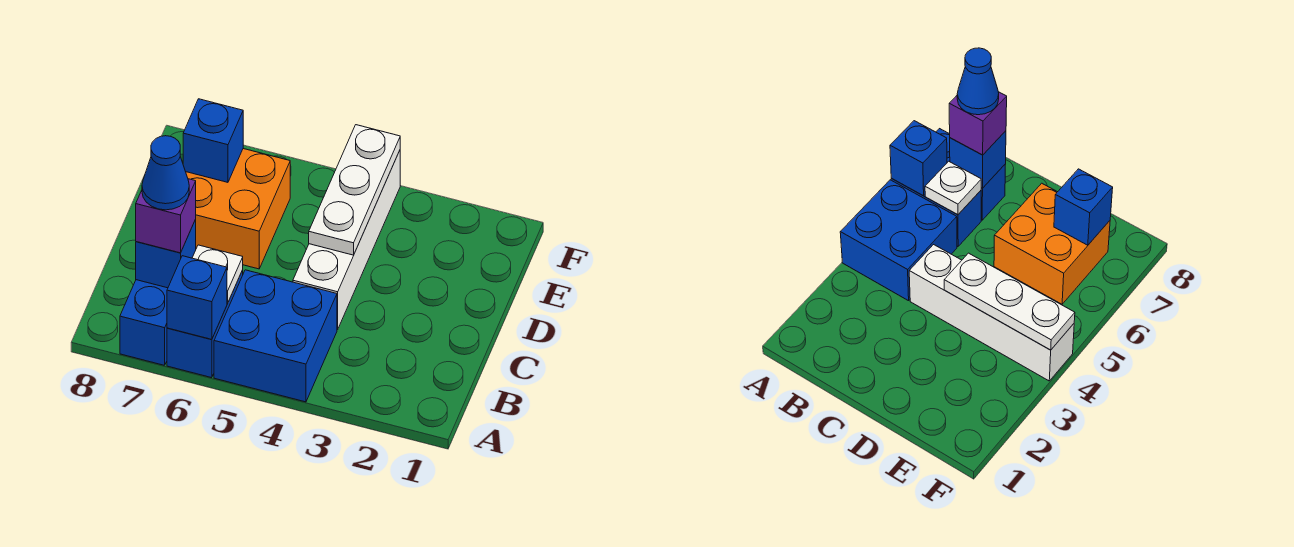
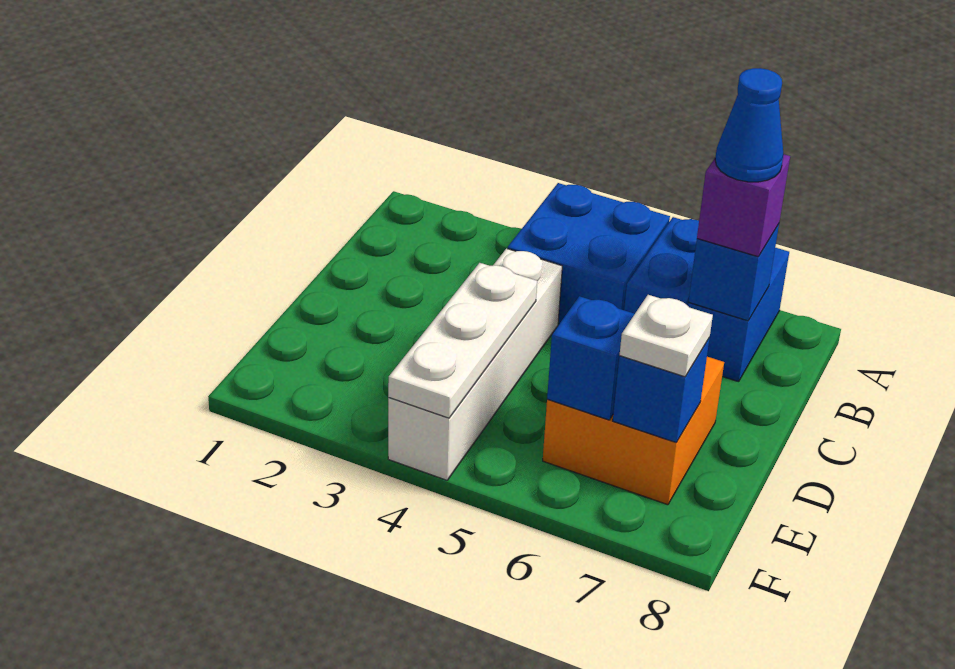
blue 1x1 brick [167,256,227,340] -> blue 1x1 brick moved to [547,296,634,420]
white 1x1 plate [192,245,243,303] -> white 1x1 plate moved to [620,295,713,377]

